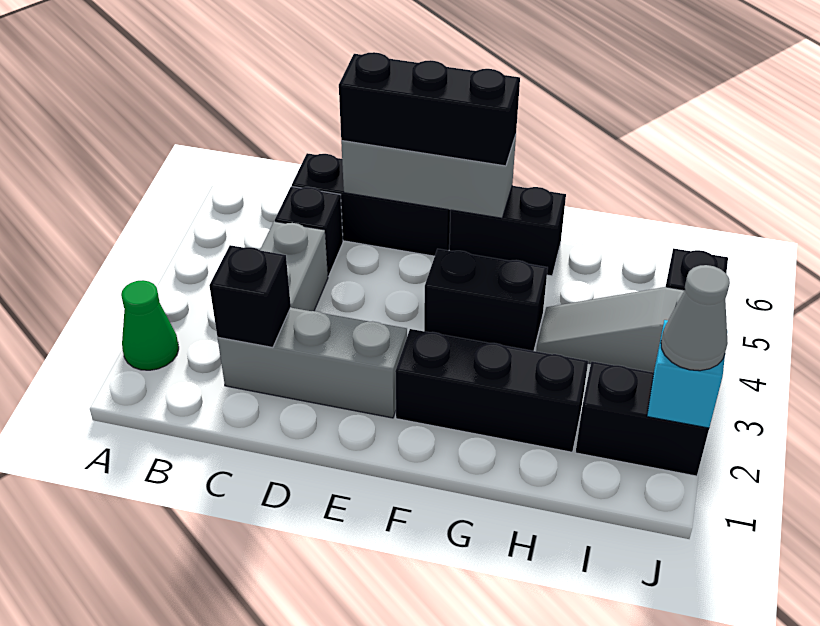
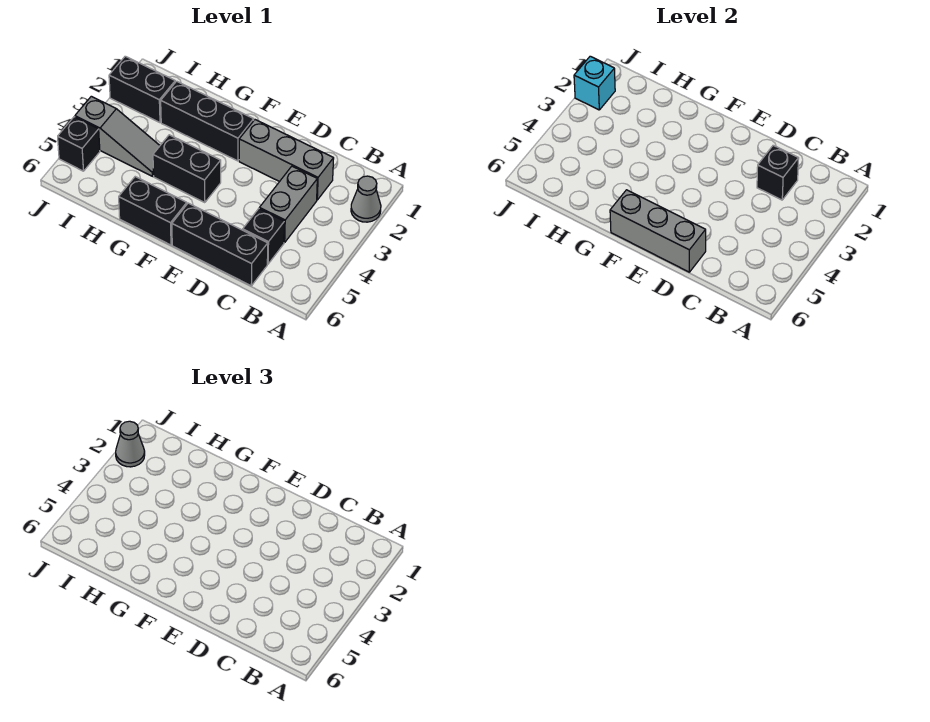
green 1x1 cone [121,280,179,370] -> grey 1x1 cone [351,176,381,222]
black 1x3 brick [339,52,520,166] -> none

